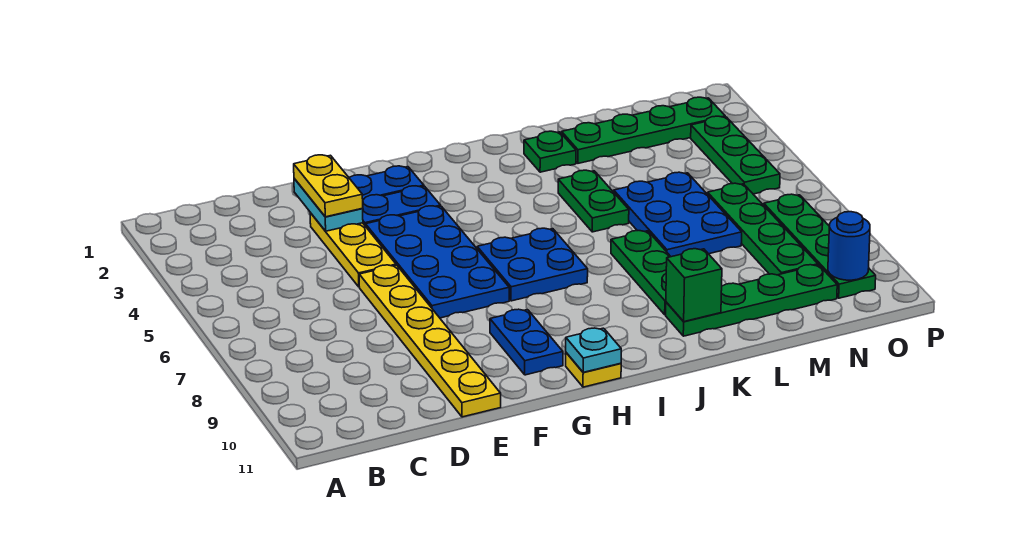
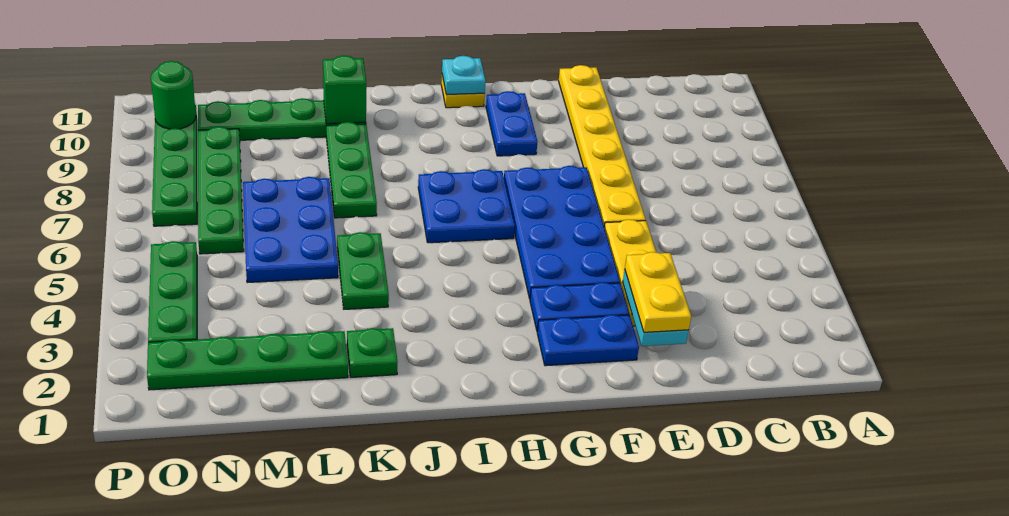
blue 1x1 round brick [828,212,870,280] -> green 1x1 round brick [151,61,196,129]

